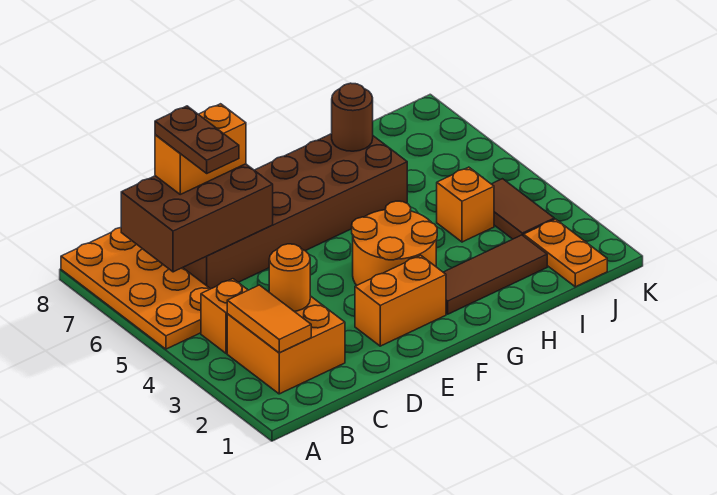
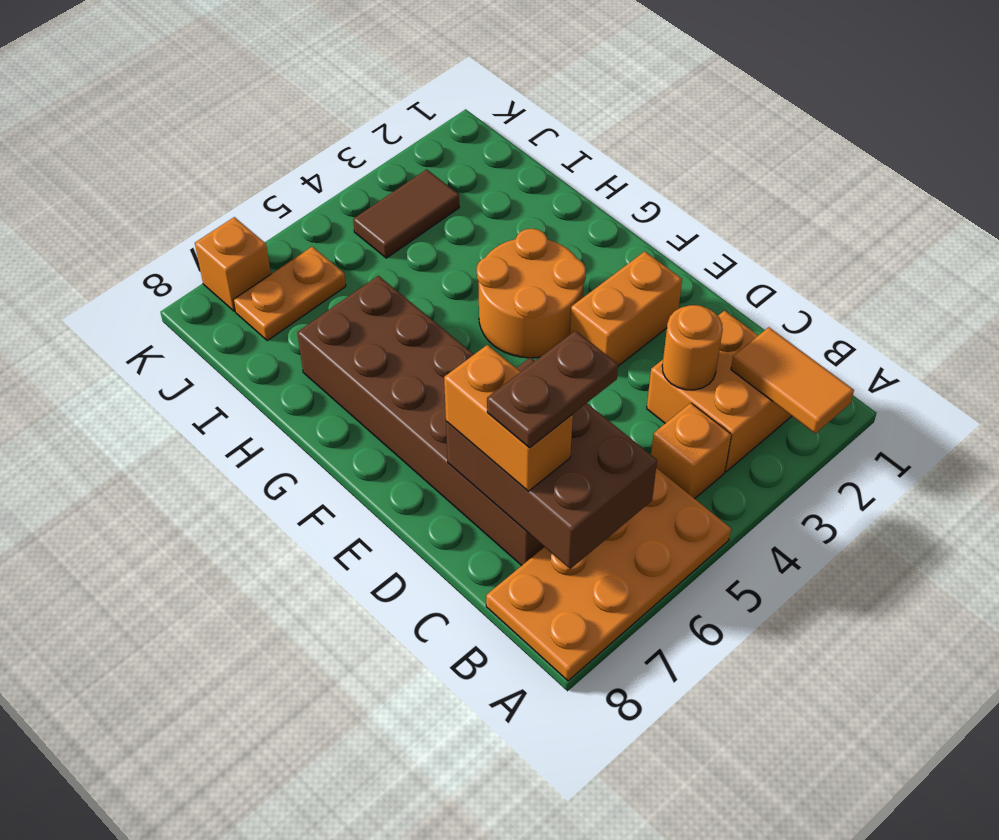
orange 1x2 tile [227,285,311,353] -> orange 1x2 tile turned to [731,327,854,433]
orange 1x2 brick [355,255,446,346] -> orange 1x2 brick turned to [570,251,682,366]
brown 1x3 tile [443,235,547,314] -> none
brown 1x1 round brick [332,83,373,151] -> none
orange 1x1 brick [437,167,494,242] -> orange 1x1 brick moved to [195,217,271,311]
orange 1x2 plate [524,219,607,287] -> orange 1x2 plate moved to [233,247,346,341]

